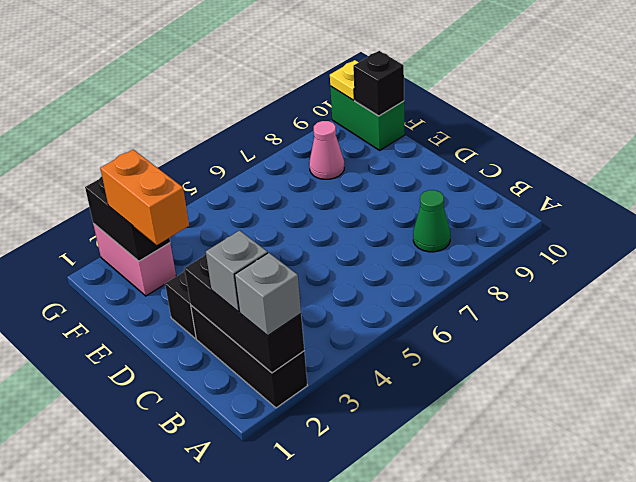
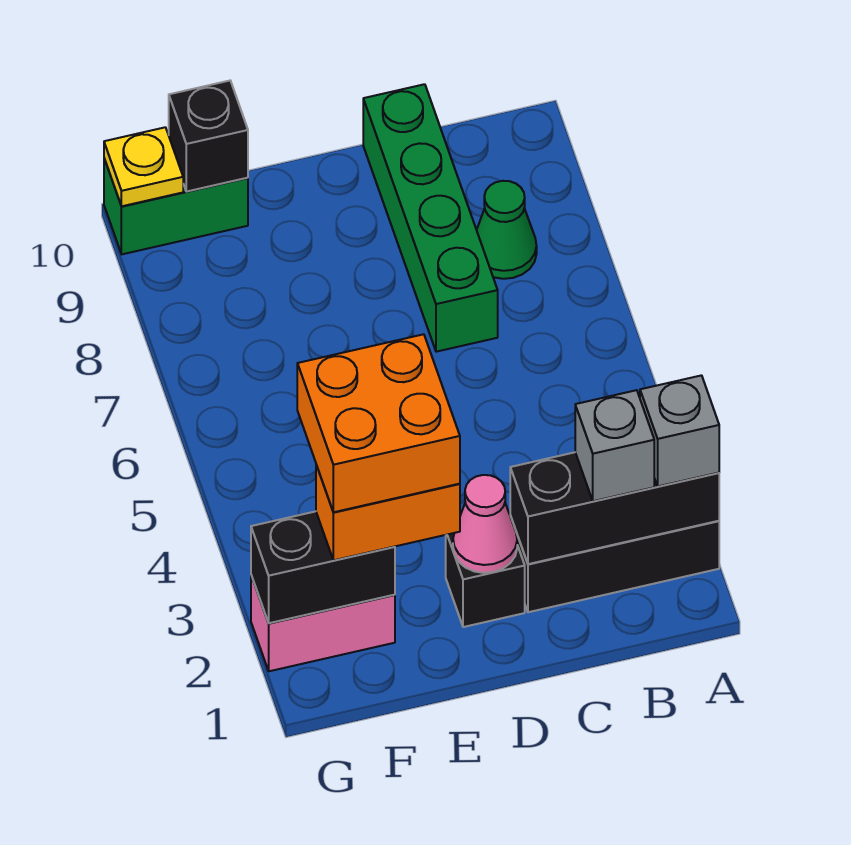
none -> green 1x4 brick [363,84,498,352]
none -> orange 2x2 brick [297,334,460,512]
pink 1x1 cone [309,121,344,179] -> pink 1x1 cone moved to [453,475,517,573]

